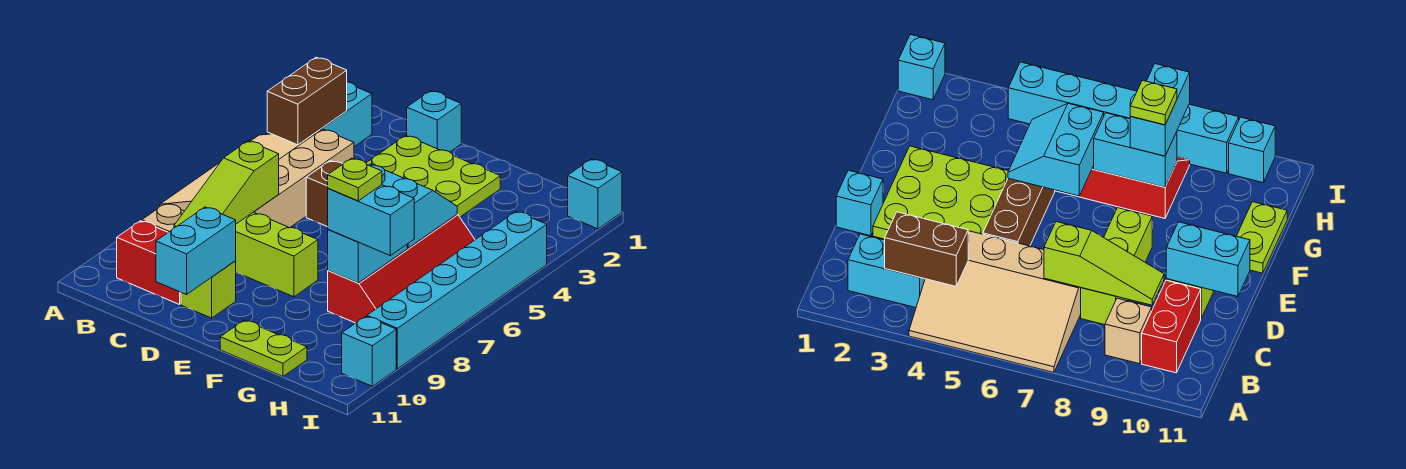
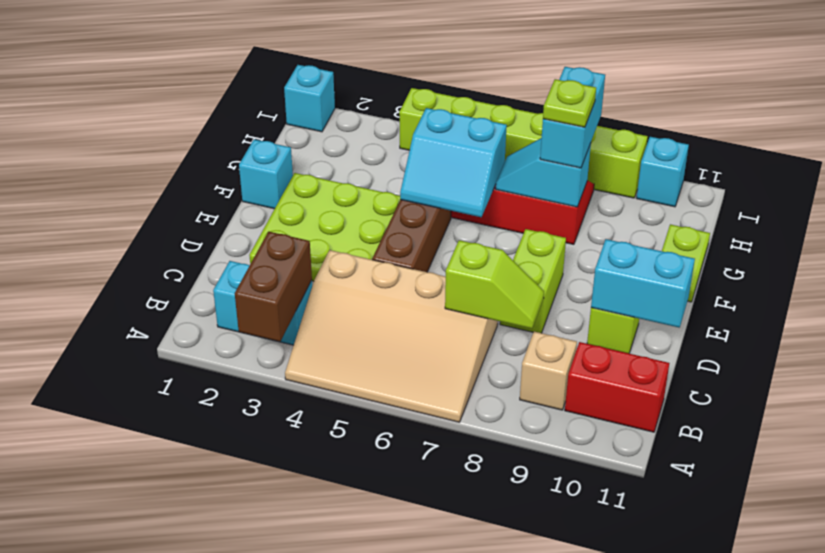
brown 1x2 brick [267,57,347,145] -> brown 1x2 brick turned to [235,232,312,342]
red 1x2 brick [117,221,181,304] -> red 1x2 brick turned to [565,342,669,432]
lime 1x3 slope [174,141,279,228] -> lime 1x2 slope [445,240,544,329]
lime 1x3 brick [236,212,318,297] -> lime 1x2 brick [500,229,566,333]
cyan 1x1 brick [407,91,461,152] -> cyan 1x1 brick moved to [239,140,293,209]
cyan 2x2 slope [369,164,457,248] -> cyan 2x2 slope turned to [400,108,507,217]
cyan 1x2 brick [328,229,407,283] -> cyan 1x2 slope [496,138,591,207]
cyan 1x6 brick [367,211,547,369] -> lime 1x6 brick [399,88,648,198]

